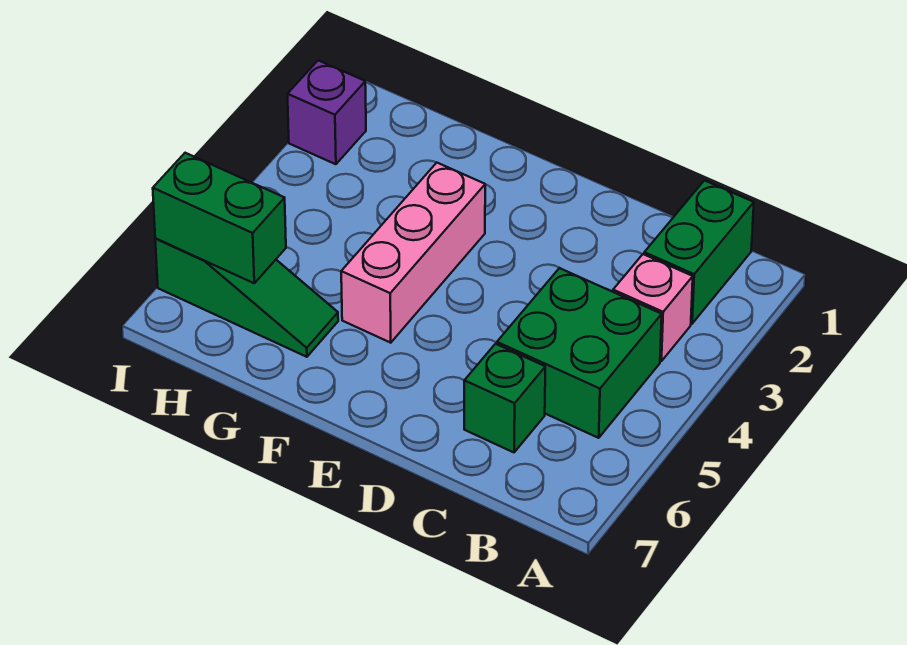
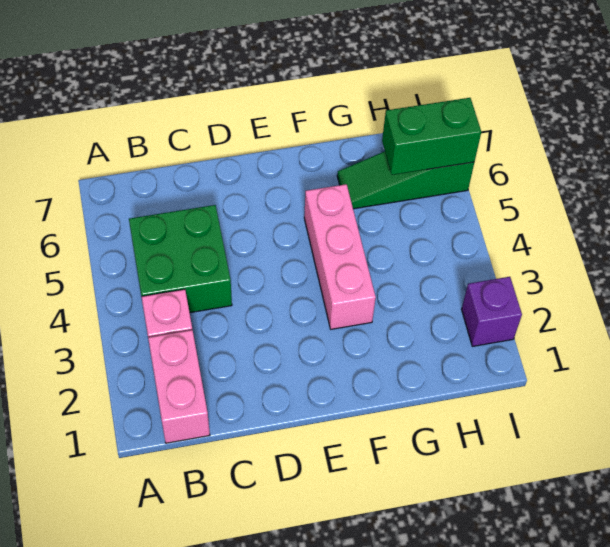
green 1x2 brick [644,181,754,324] -> pink 1x2 brick [148,330,210,443]
green 1x1 brick [464,344,545,452] -> none

